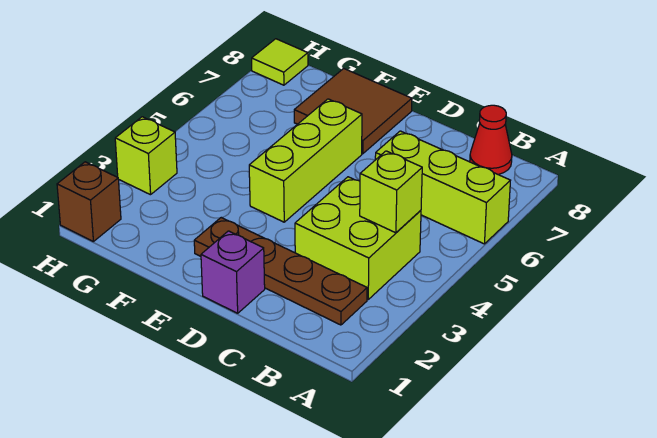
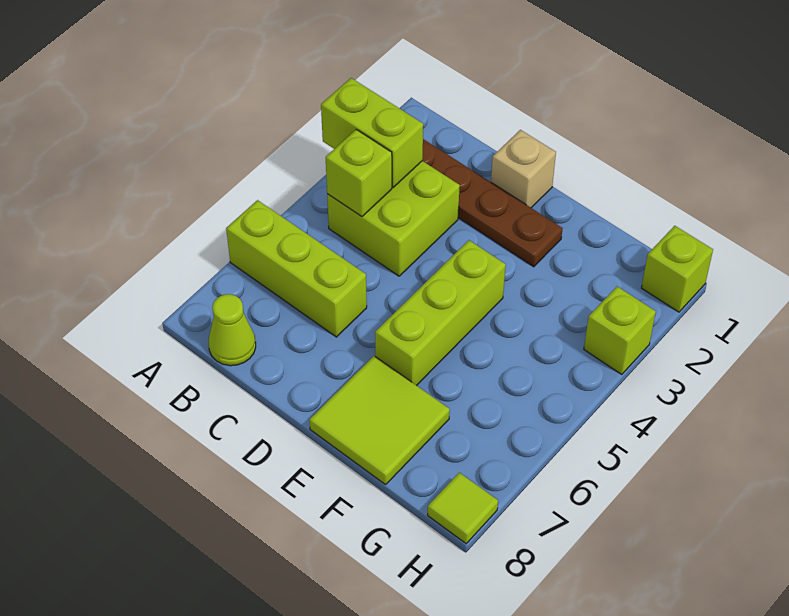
none -> lime 1x2 brick [321,78,423,187]
red 1x1 cone [470,105,512,175] -> lime 1x1 cone [209,294,256,366]
purple 1x1 brick [201,231,265,313] -> tan 1x1 brick [491,130,556,208]
brown 2x2 tile [294,69,412,154] -> lime 2x2 tile [309,356,450,485]
brown 1x1 brick [57,162,121,241] -> lime 1x1 brick [642,226,713,312]

